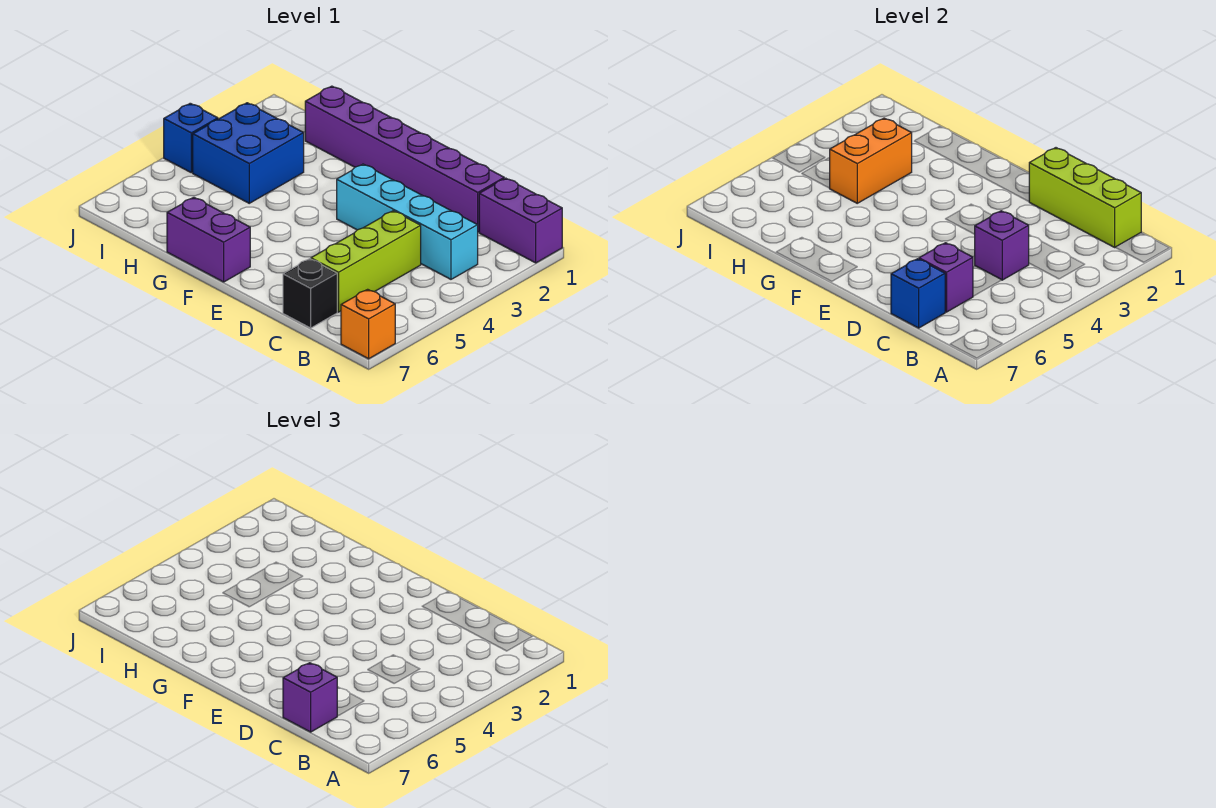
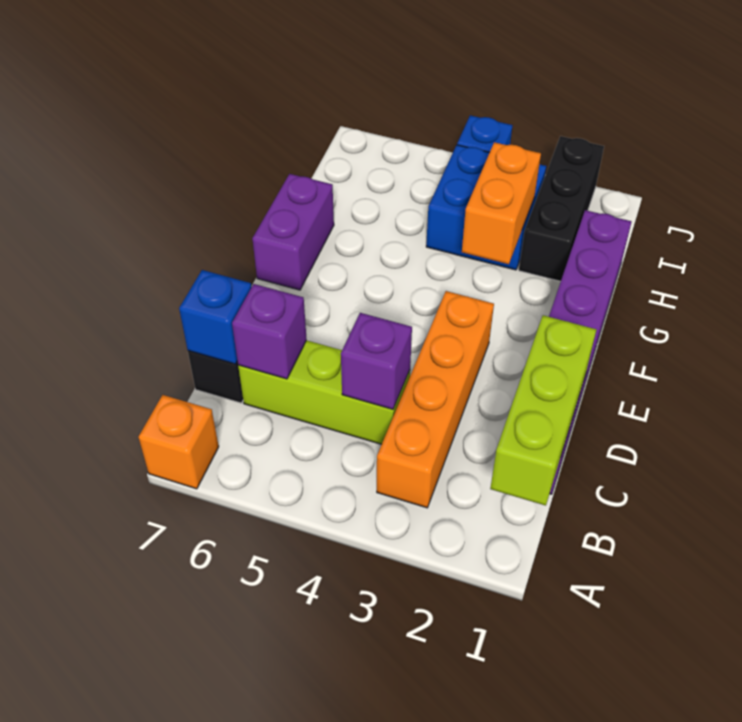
purple 1x2 brick [479,178,562,263] -> none
cyan 1x4 brick [337,164,478,279] -> orange 1x4 brick [377,291,494,508]
purple 1x1 brick [283,663,337,732] -> none
none -> black 1x3 brick [519,136,604,281]
orange 1x2 brick [830,118,912,203] -> orange 1x2 brick turned to [462,142,541,264]

